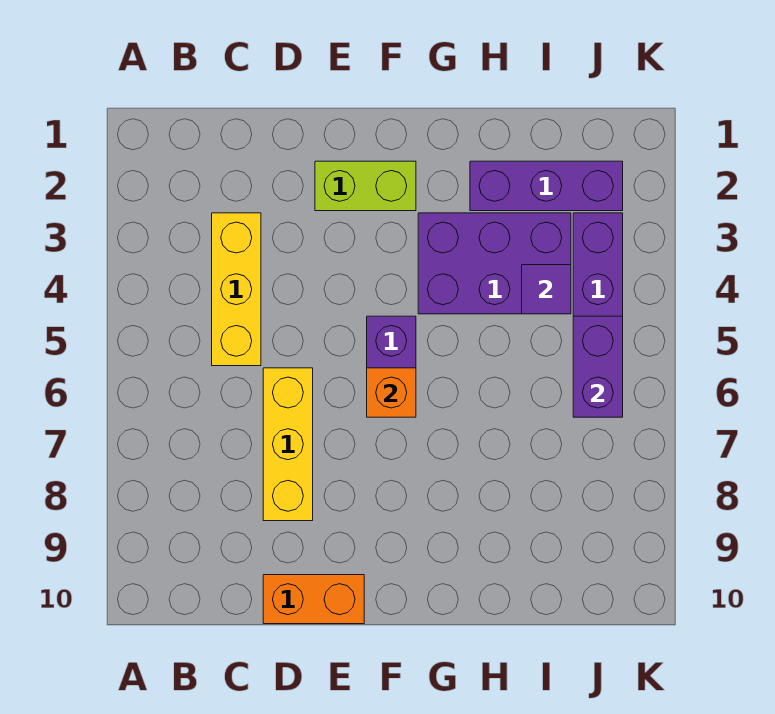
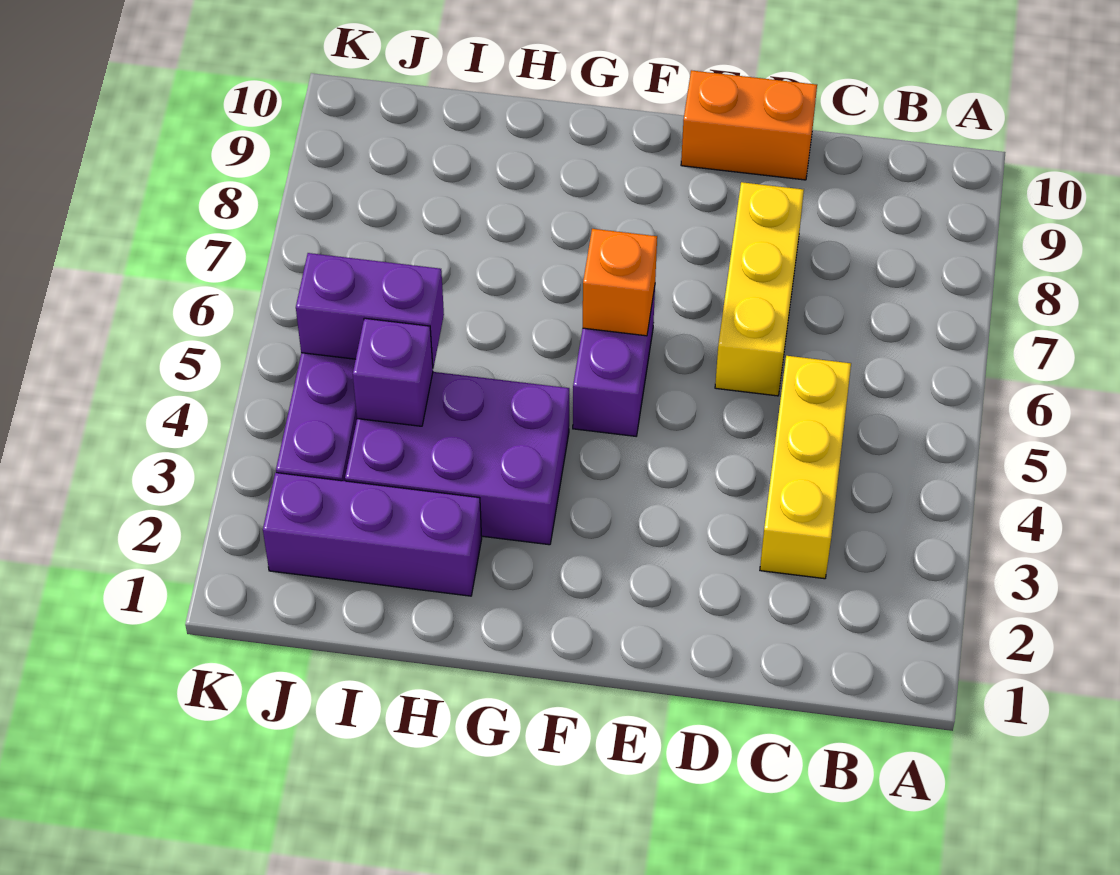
lime 1x2 brick [315,161,416,211] -> none
purple 1x1 tile [522,265,571,314] -> purple 1x1 brick [353,318,433,426]
purple 1x2 brick [573,316,623,417] -> purple 1x2 brick turned to [296,253,444,368]

